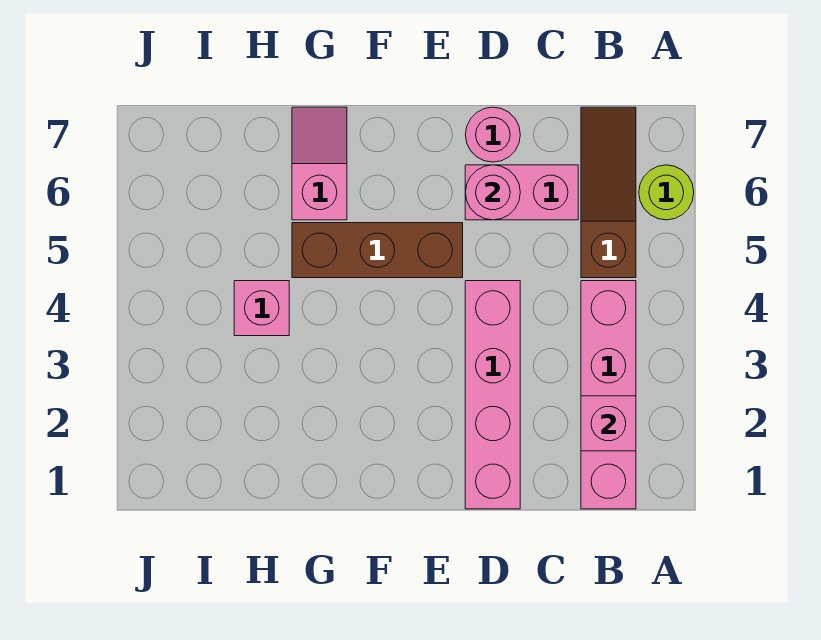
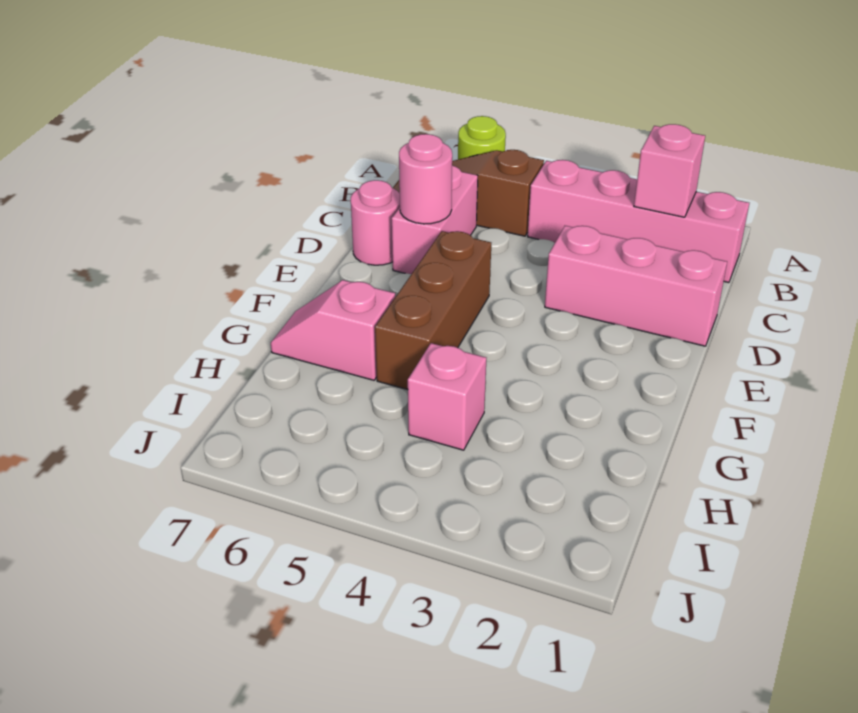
pink 1x4 brick [465,281,520,509] -> pink 1x3 brick [545,226,727,346]

